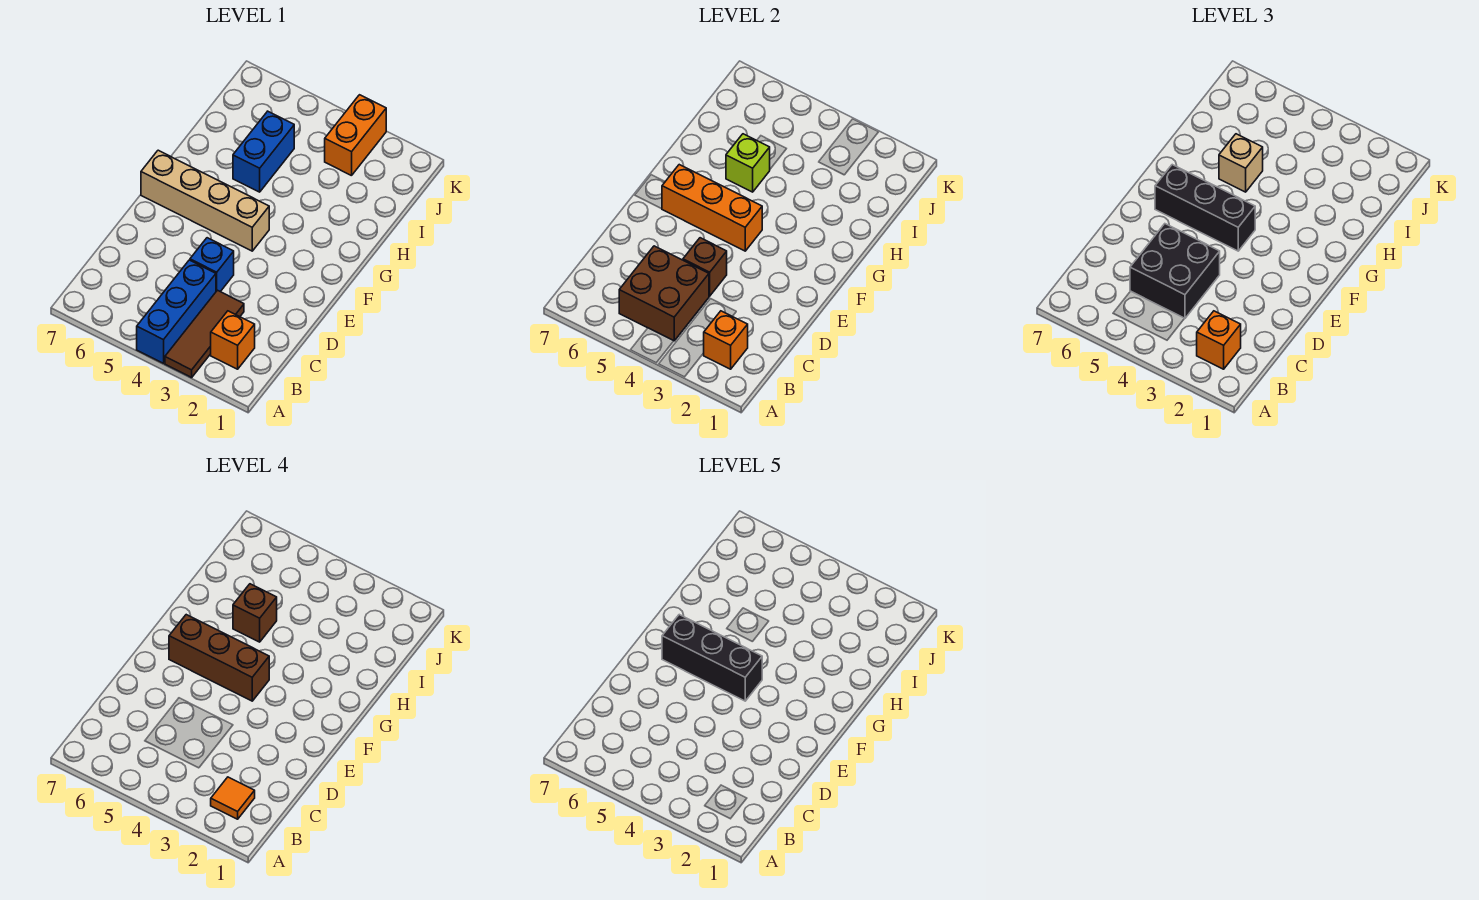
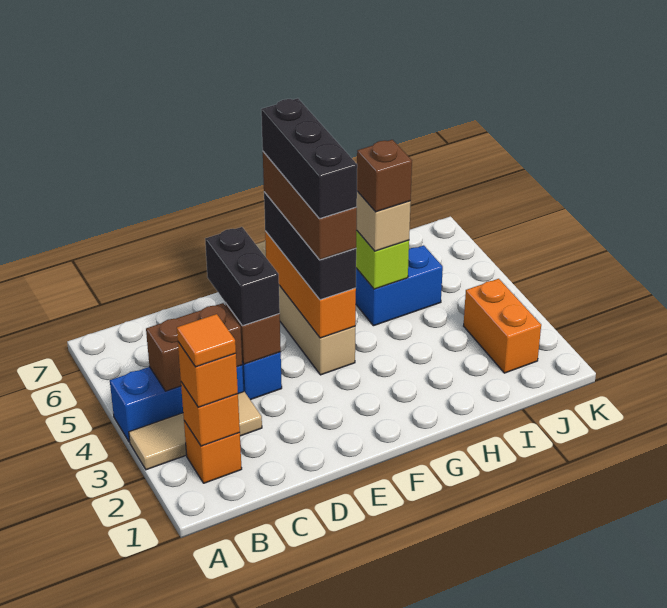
brown 1x3 tile [165,290,244,378] -> tan 1x3 tile [129,392,262,470]
brown 2x2 brick [619,246,709,341] -> brown 1x2 brick [146,303,242,391]
black 2x2 brick [1130,224,1220,319] -> black 1x2 brick [205,227,280,326]
orange 1x2 brick [325,95,386,176] -> orange 1x2 brick turned to [464,279,541,373]

